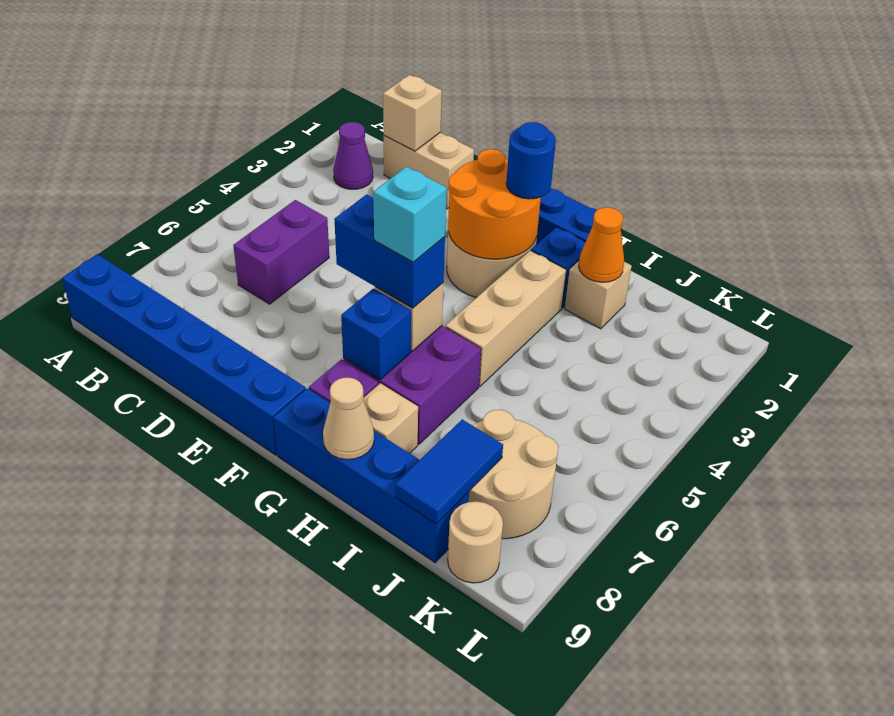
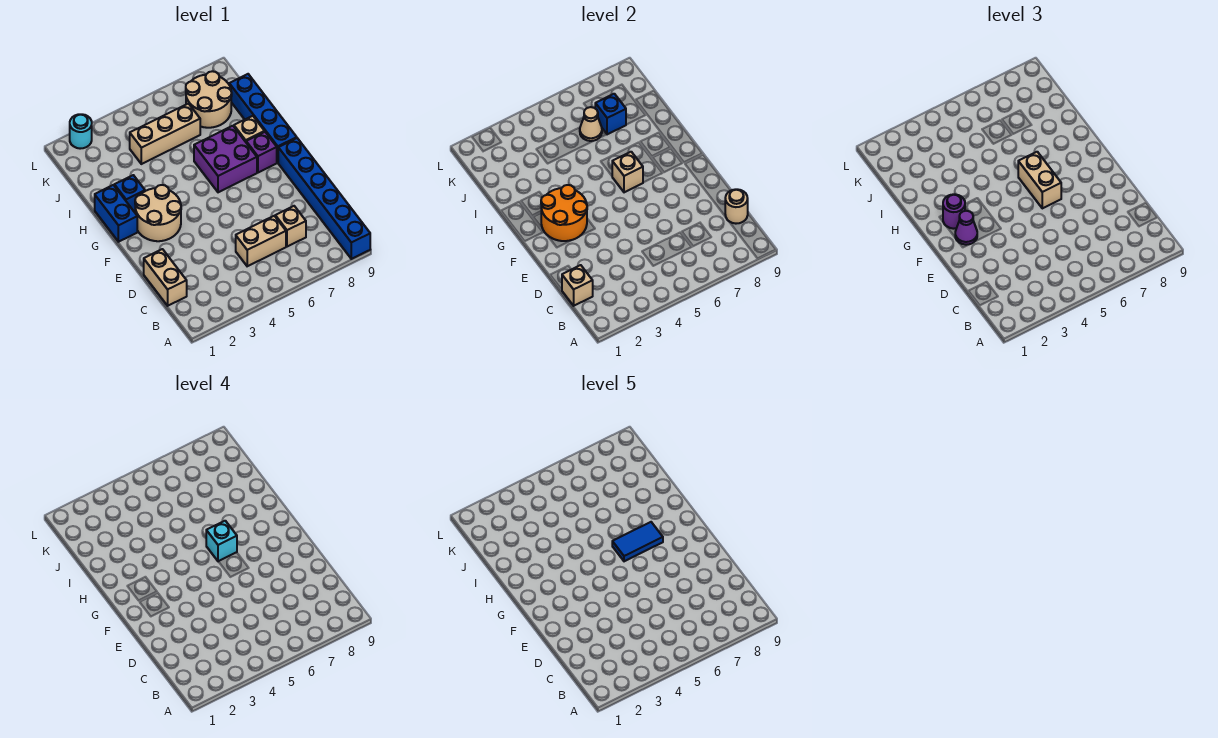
purple 1x1 cone [333,122,373,189] -> purple 1x1 cone moved to [955,211,977,245]
purple 1x2 brick [233,200,329,304] -> tan 1x2 brick [236,216,286,266]
blue 1x2 brick [334,194,445,308] -> tan 1x2 brick [1018,152,1061,208]
blue 1x1 round brick [506,122,556,199] -> purple 1x1 round brick [943,194,965,229]
blue 1x1 brick [341,288,411,380] -> blue 1x1 brick moved to [595,94,626,134]
tan 1x3 brick [445,250,566,386] -> tan 1x3 brick moved to [130,104,200,164]
tan 1x1 cone [323,378,374,460] -> tan 1x1 cone moved to [580,107,602,141]
tan 1x1 brick [565,261,632,329] -> tan 1x1 brick moved to [275,206,306,247]
orange 1x1 cone [579,207,624,282] -> none
blue 1x2 tile [395,419,503,524] -> blue 1x2 tile moved to [612,522,663,561]
tan 1x1 round brick [448,501,503,583] -> tan 1x1 round brick moved to [725,189,748,224]
none -> cyan 1x1 round brick [70,114,92,149]

